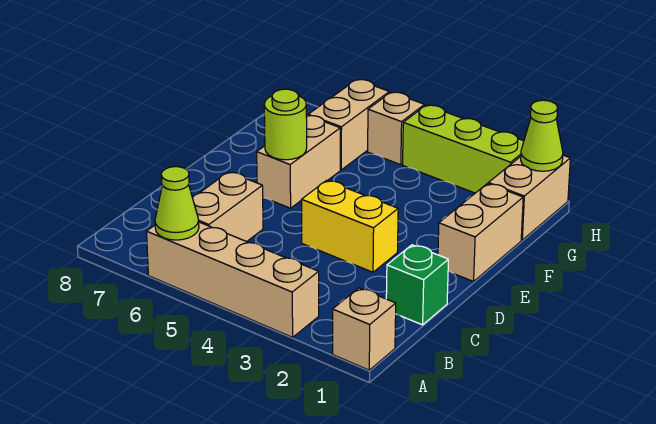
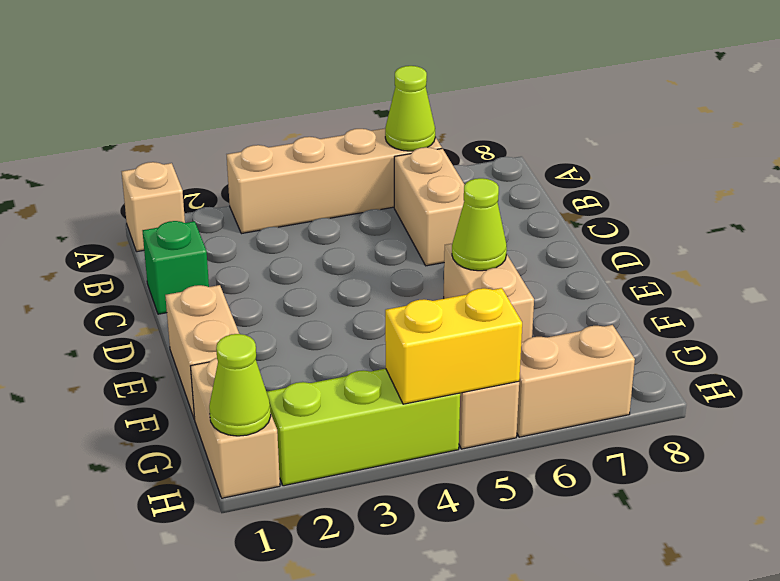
yellow 1x2 brick [302,180,398,272] -> yellow 1x2 brick moved to [385,288,522,404]
lime 1x1 round brick [264,89,307,160] -> lime 1x1 cone [452,178,507,271]
tan 1x2 brick [308,80,389,170] -> tan 1x2 brick turned to [517,325,635,437]

